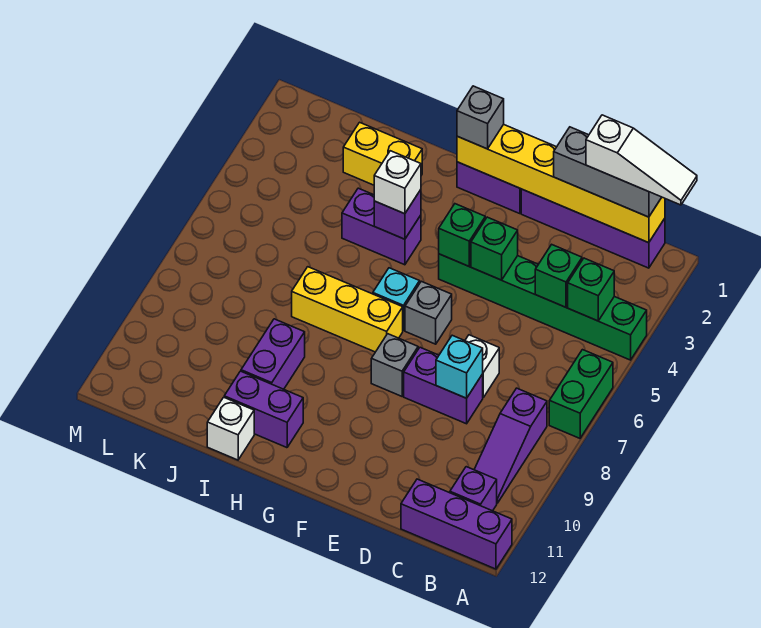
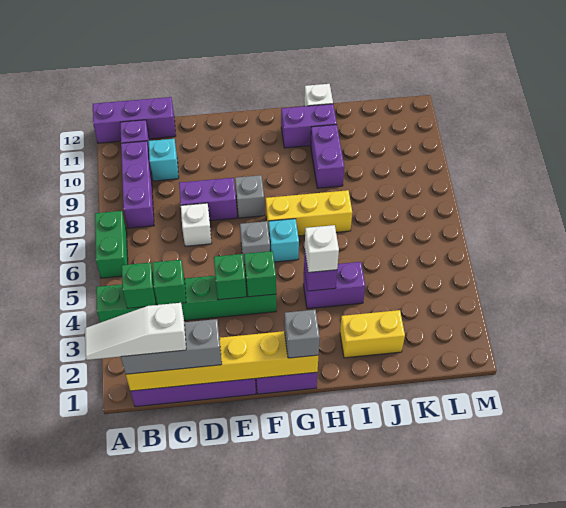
purple 1x3 slope [474,388,547,503] -> purple 1x3 brick [121,141,154,228]
cyan 1x1 brick [436,335,483,398] -> cyan 1x1 brick moved to [148,139,179,181]

